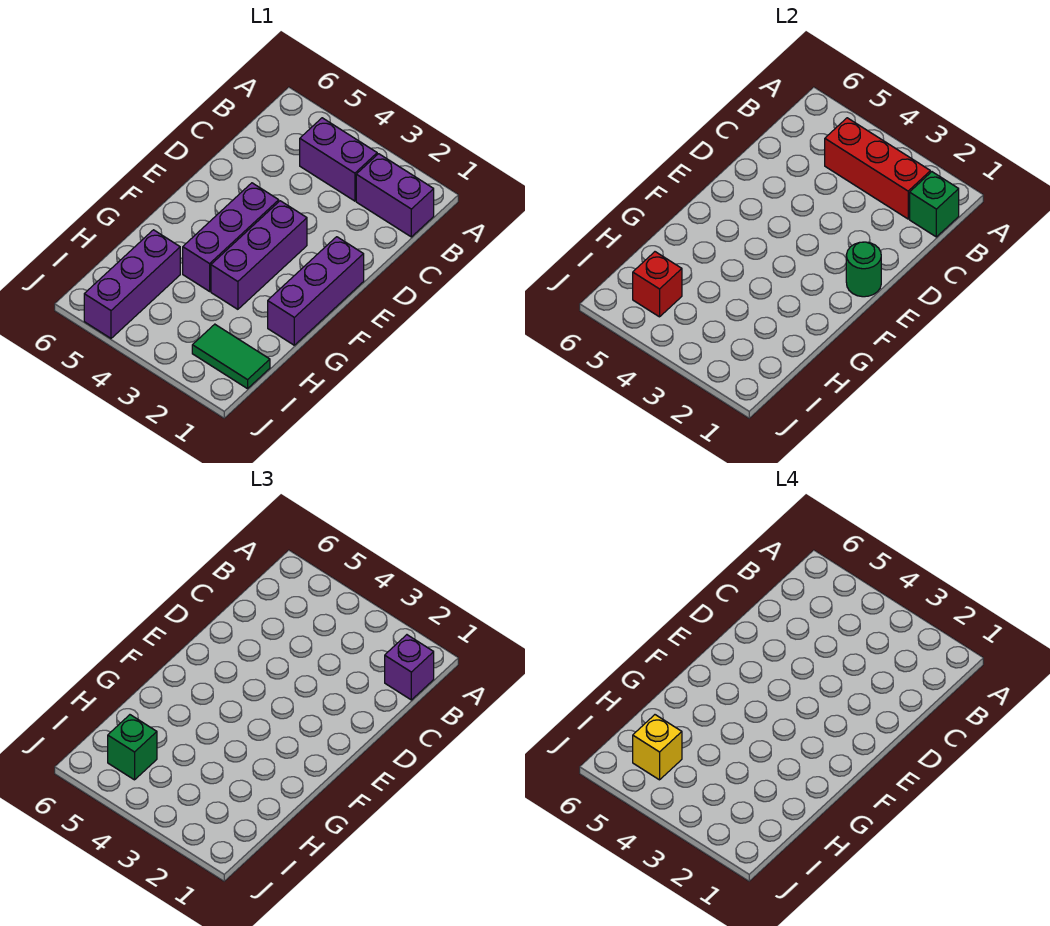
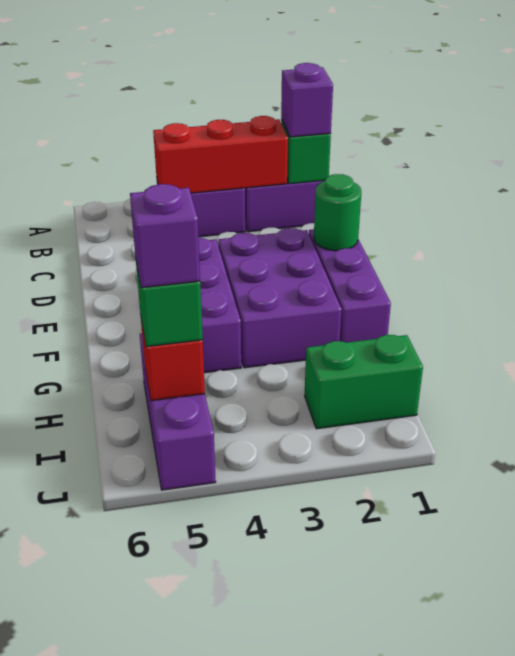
purple 1x3 brick [211,201,307,309] -> purple 2x3 brick [219,228,342,368]
green 1x2 tile [192,324,270,389] -> green 1x2 brick [305,335,423,429]
yellow 1x1 brick [633,715,682,780] -> purple 1x1 brick [130,184,200,288]

